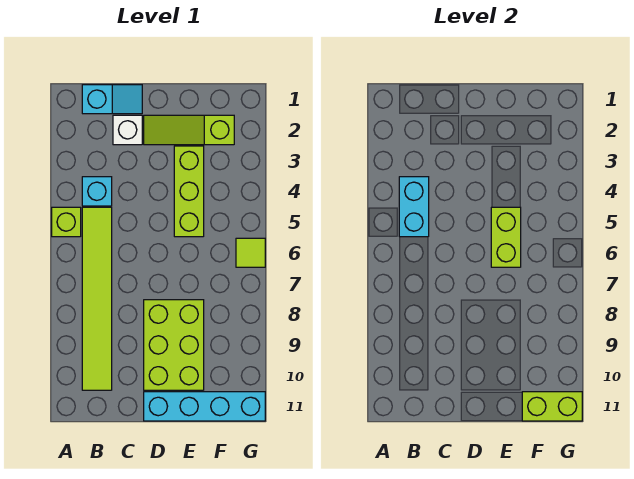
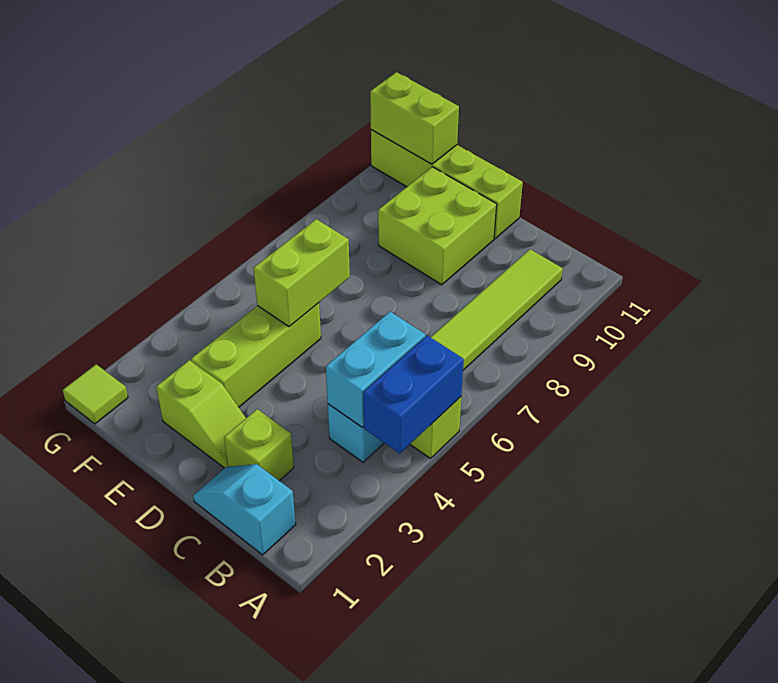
none -> blue 1x2 brick [363,336,464,453]
white 1x1 brick [113,115,142,145] -> lime 1x1 brick [224,409,294,481]
lime 1x3 slope [144,115,234,145] -> lime 1x2 slope [156,360,246,468]
lime 2x3 brick [144,300,204,390] -> lime 2x2 brick [378,167,497,285]
cyan 1x4 brick [144,392,265,421] -> lime 1x4 brick [371,130,523,239]
lime 1x1 tile [236,238,265,267] -> lime 1x1 tile moved to [63,365,128,424]

